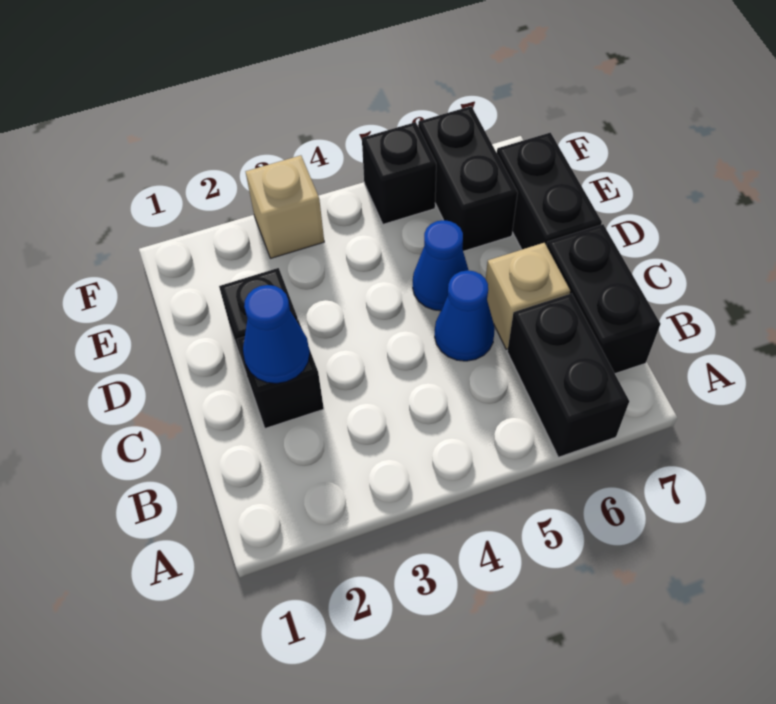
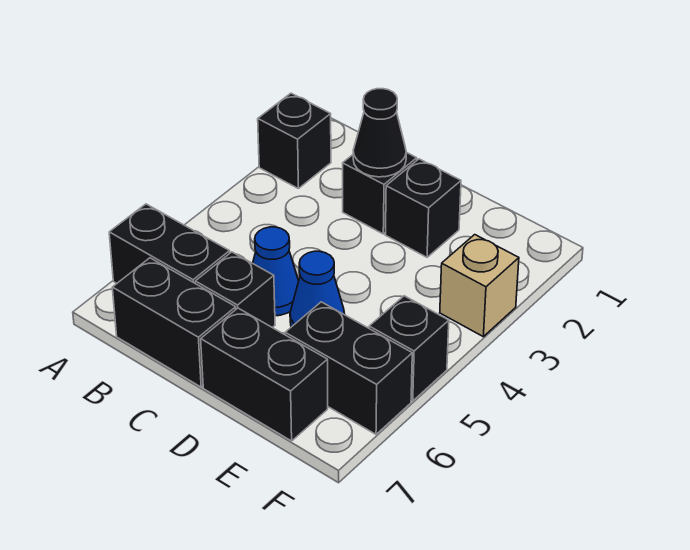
none -> black 1x1 brick [258,93,331,188]
blue 1x1 cone [243,285,310,384] -> black 1x1 cone [353,89,406,177]
tan 1x1 brick [486,243,570,349] -> black 1x1 brick [195,252,275,328]

